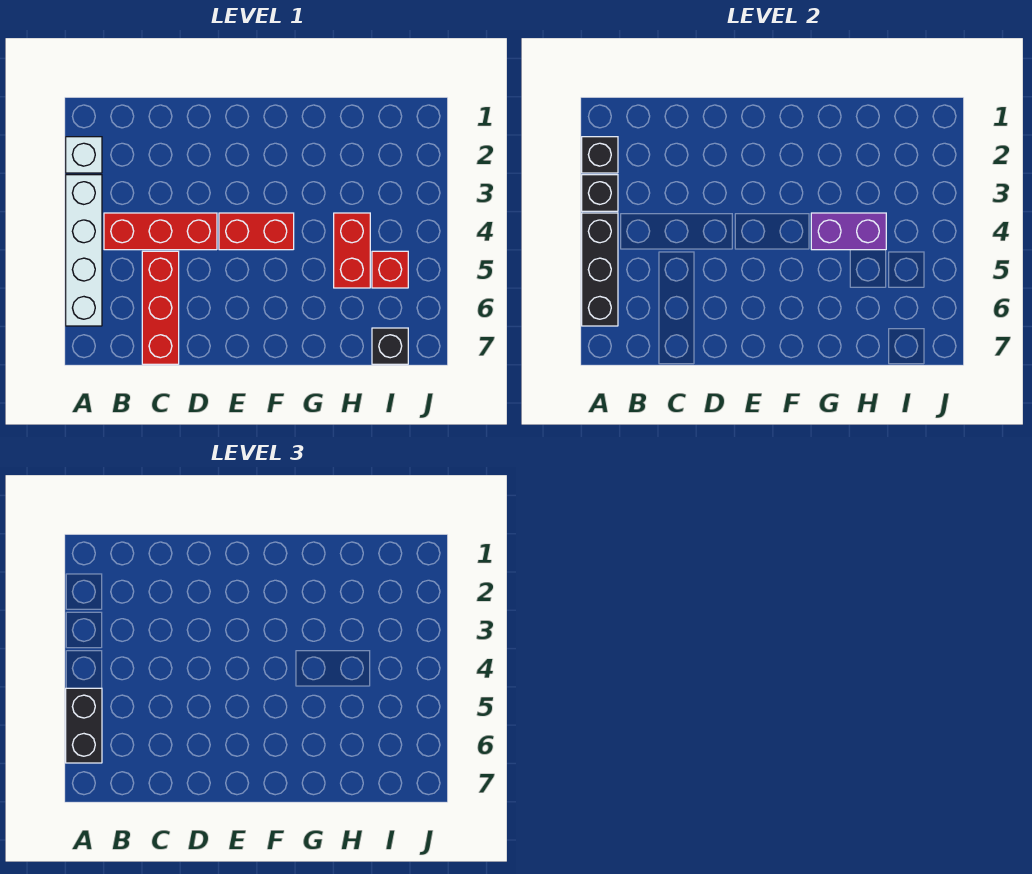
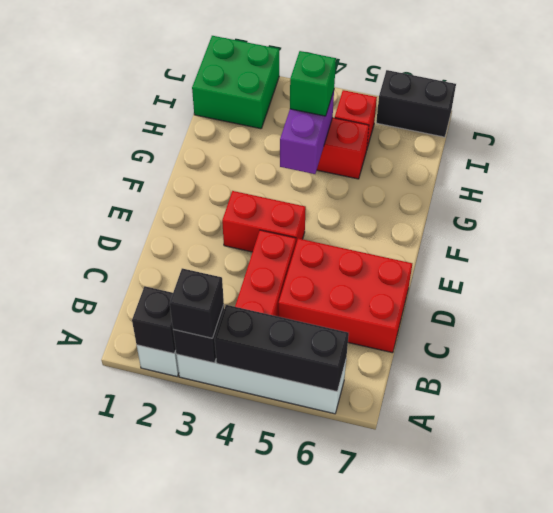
black 1x2 brick [66,688,102,763] -> black 1x2 brick moved to [376,70,456,137]
red 1x3 brick [142,251,179,364] -> red 2x3 brick [278,238,412,353]
red 1x2 brick [219,213,294,250] -> red 1x2 brick turned to [222,191,306,252]
none -> green 1x1 brick [290,51,336,116]
none -> green 2x2 brick [192,36,279,129]
black 1x1 brick [372,328,408,364] -> black 1x1 brick moved to [170,268,224,338]

